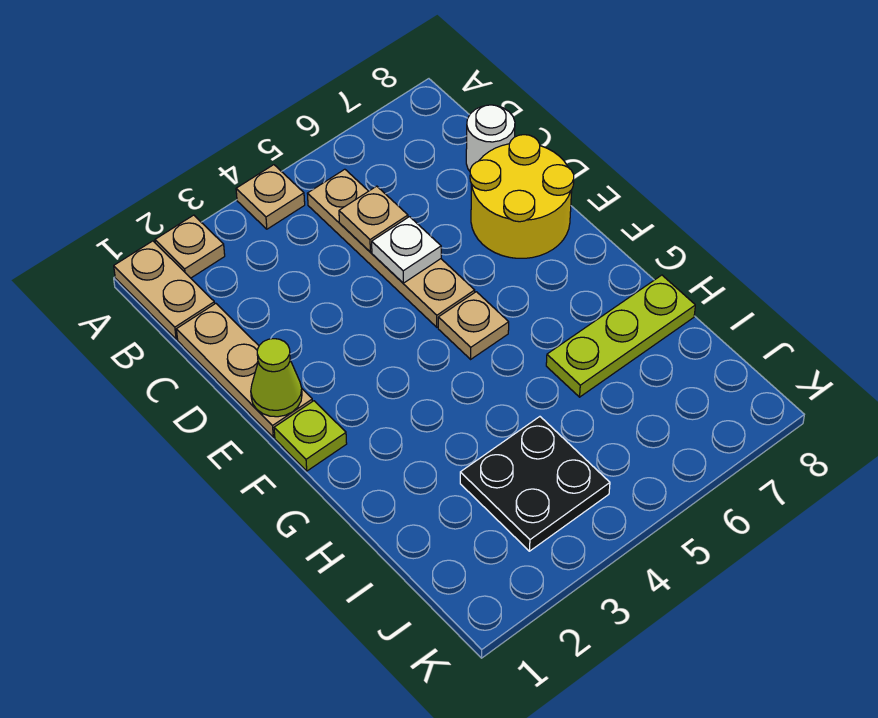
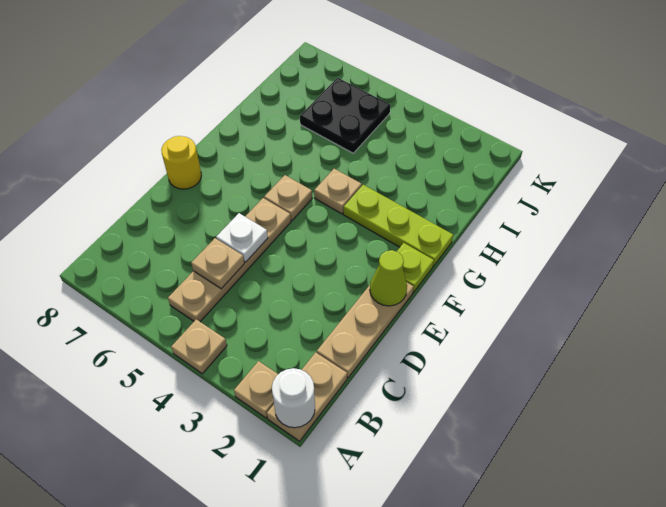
white 1x1 round brick [466,105,515,171] -> white 1x1 round brick moved to [272,368,315,428]
yellow 2x2 round brick [470,135,574,258] -> yellow 1x1 round brick [161,136,201,189]
none -> tan 1x1 plate [314,169,362,214]
lime 1x3 plate [546,275,695,397] -> lime 1x3 plate moved to [343,185,453,266]
black 2x2 plate [460,417,610,551] -> black 2x2 plate moved to [300,78,390,153]

